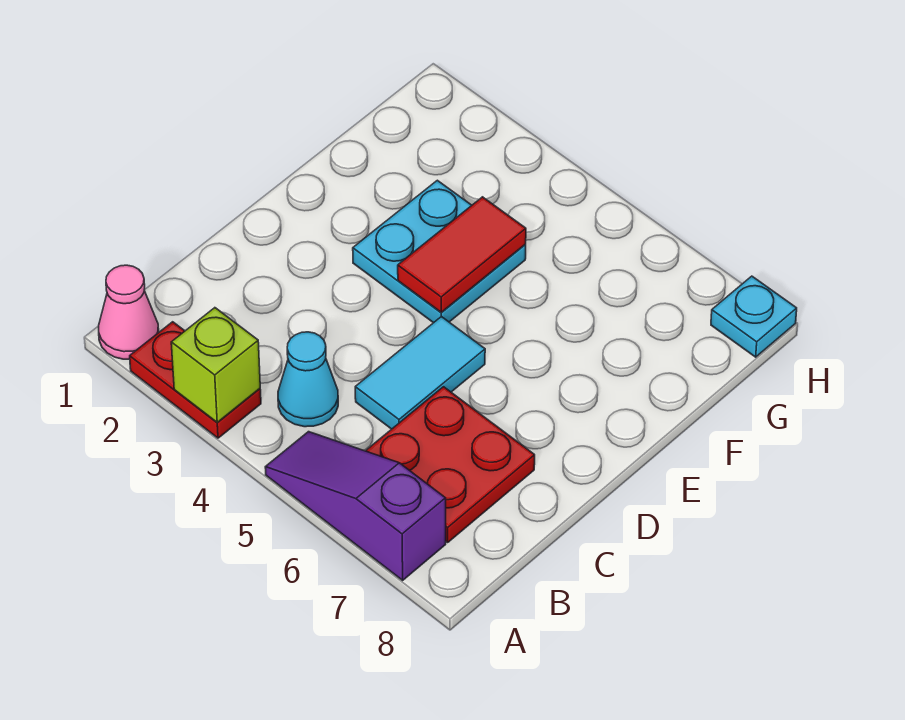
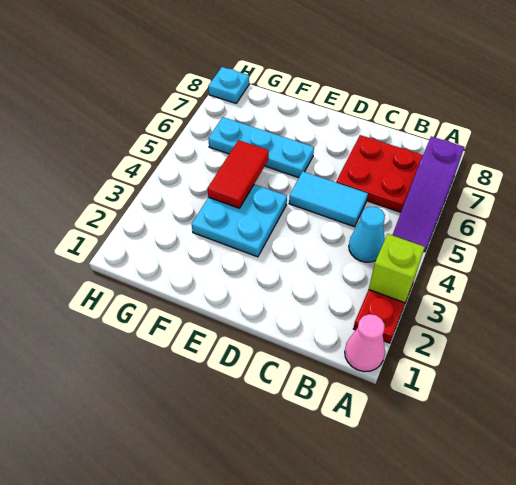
red 1x2 tile [398,197,526,312] -> red 1x2 tile turned to [208,140,269,208]
none -> cyan 1x3 plate [208,117,314,178]

